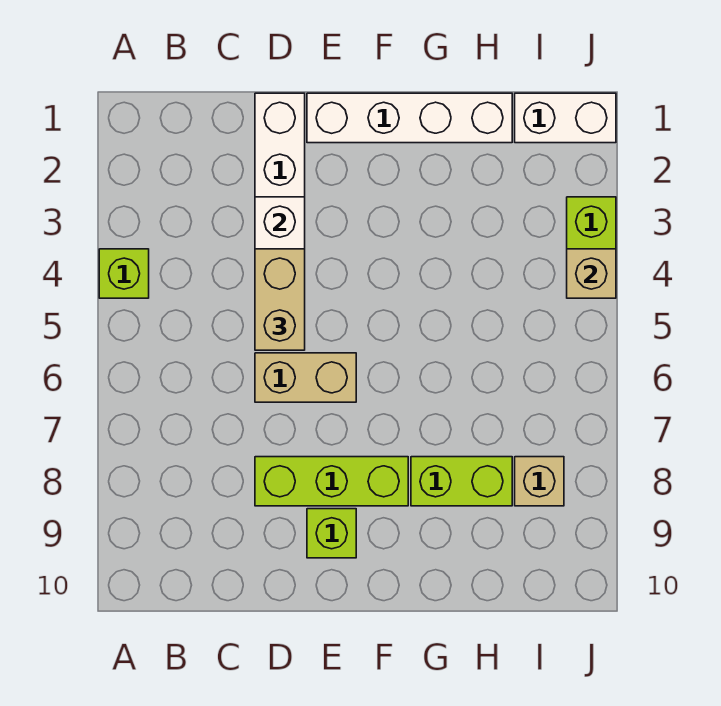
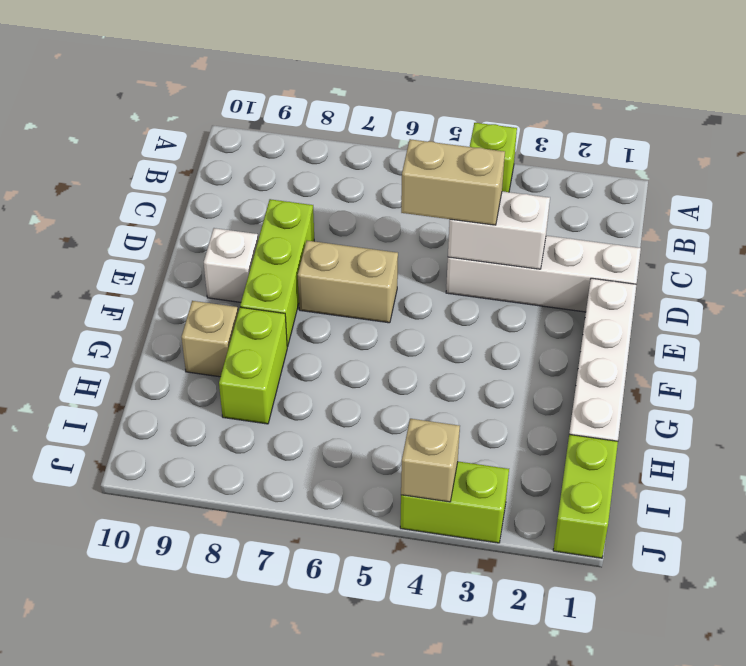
tan 1x2 brick [255,353,356,402] -> tan 1x2 brick turned to [298,241,398,323]
lime 1x1 brick [307,509,356,558] -> white 1x1 brick [204,228,258,302]
white 1x2 brick [515,93,616,143] -> lime 1x2 brick [553,434,618,558]
tan 1x1 brick [515,457,564,506] -> tan 1x1 brick moved to [182,301,238,377]

